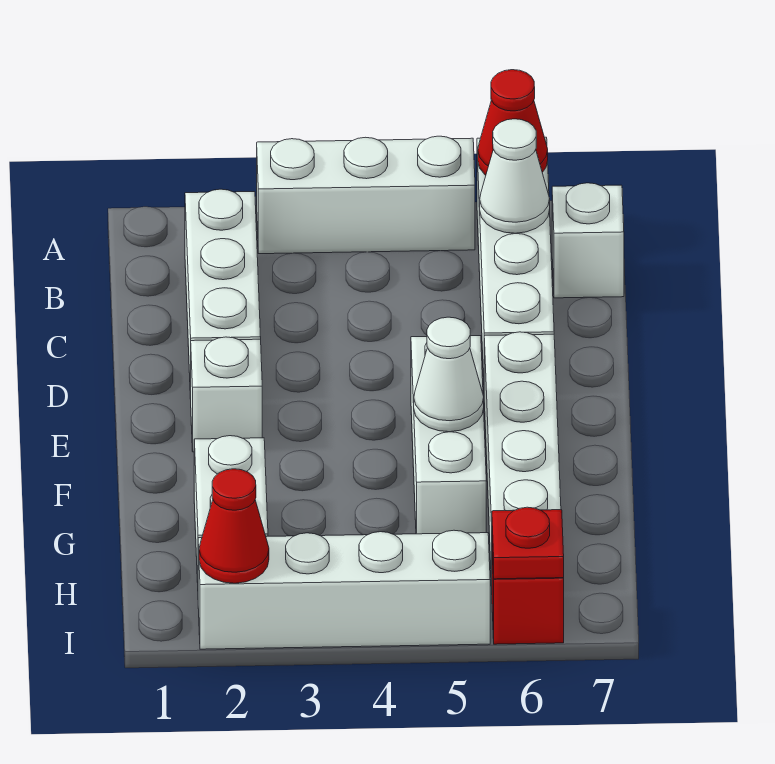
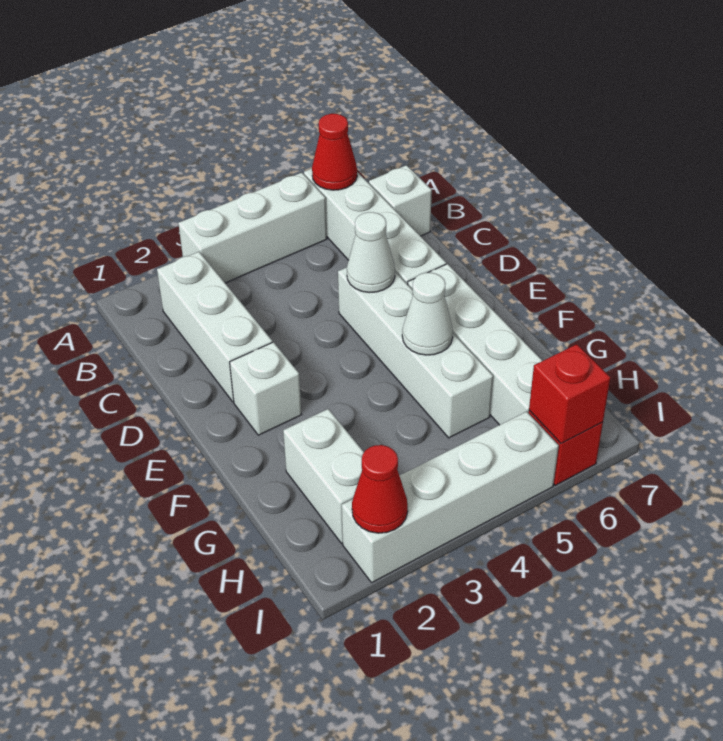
white 1x1 cone [480,119,550,233] -> white 1x1 cone moved to [347,212,395,293]
white 1x3 brick [411,336,486,534] -> white 1x4 brick [338,268,493,438]
red 1x1 plate [492,507,564,579] -> red 1x1 brick [529,344,610,444]

